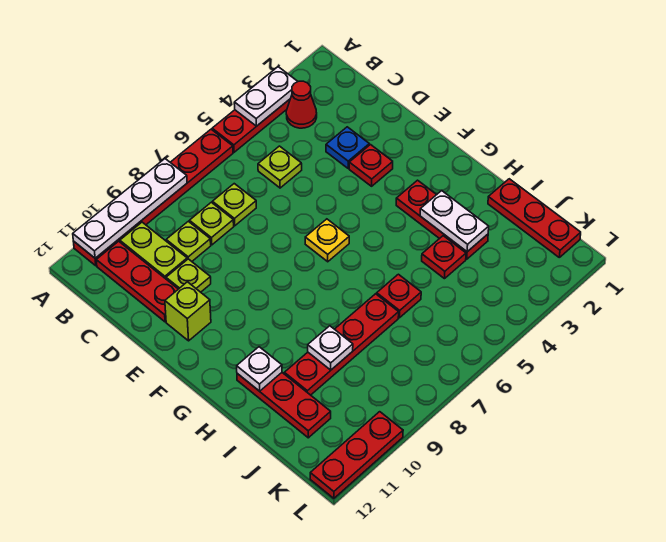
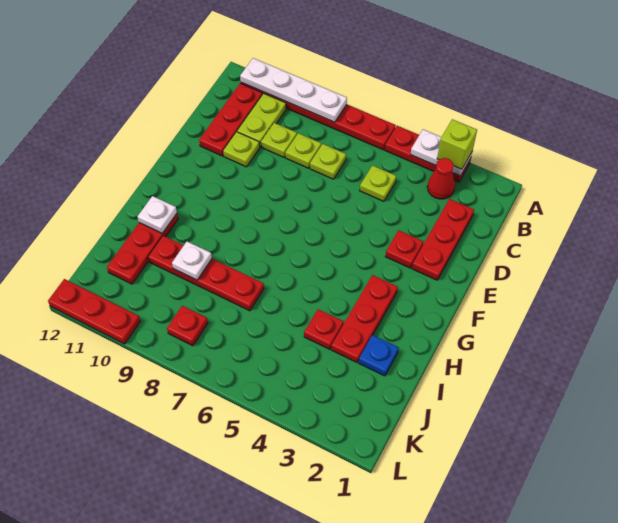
blue 1x1 plate [326,127,369,168] -> blue 1x1 plate moved to [359,335,399,376]
lime 1x1 brick [165,282,211,341] -> lime 1x1 brick moved to [437,119,477,169]
yellow 1x1 plate [305,219,349,262] -> none
white 1x2 plate [420,191,489,252] -> none
red 1x3 plate [488,179,581,257] -> red 1x3 plate moved to [412,199,474,280]
red 1x1 plate [377,274,421,318] -> red 1x1 plate moved to [167,306,208,346]

